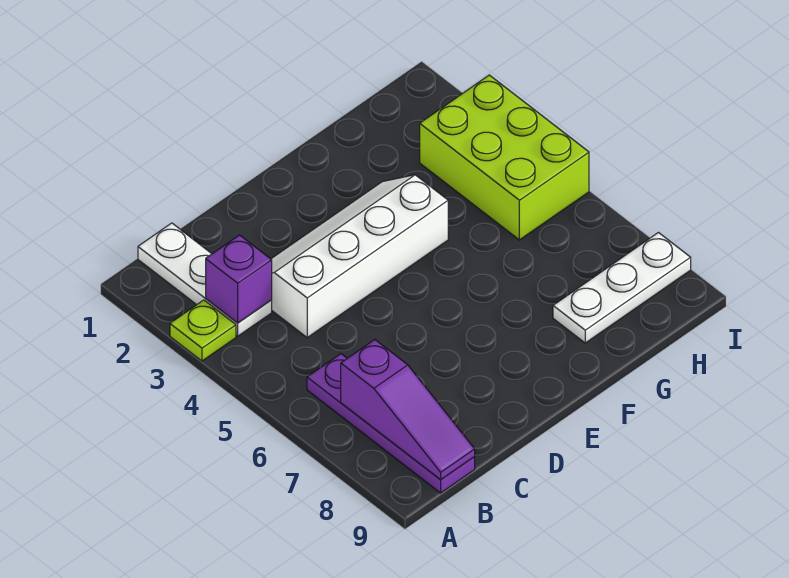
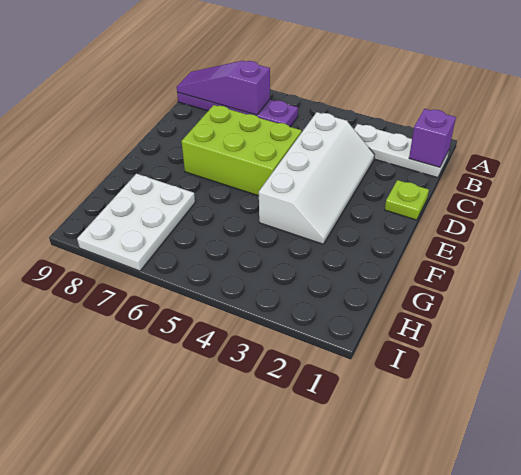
lime 1x1 plate [170,300,236,361] -> lime 1x1 plate moved to [385,180,429,220]
purple 1x1 brick [206,235,272,323] -> purple 1x1 brick moved to [409,109,456,167]
white 1x3 plate [553,233,691,343] -> white 2x3 plate [77,174,195,271]
lime 2x3 brick [420,75,589,240] -> lime 2x3 brick moved to [182,105,302,196]

